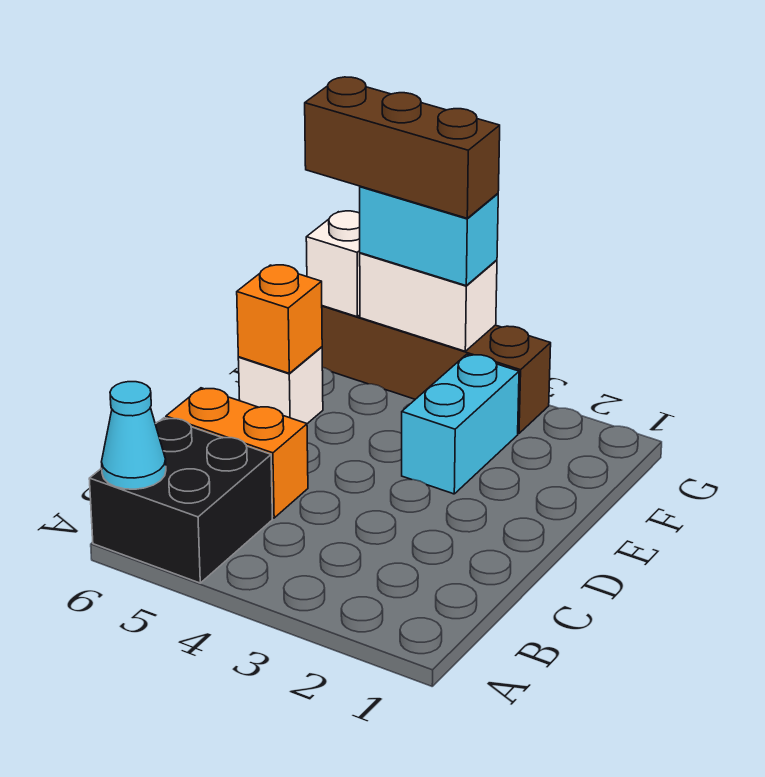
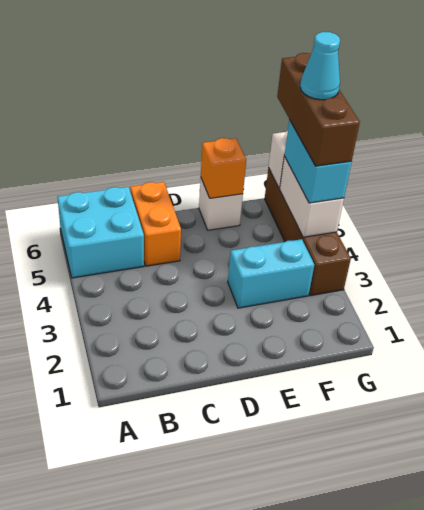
black 2x2 brick [89,418,272,583] -> cyan 2x2 brick [58,187,144,278]
cyan 1x1 cone [102,382,166,489] -> cyan 1x1 cone moved to [300,32,340,100]

